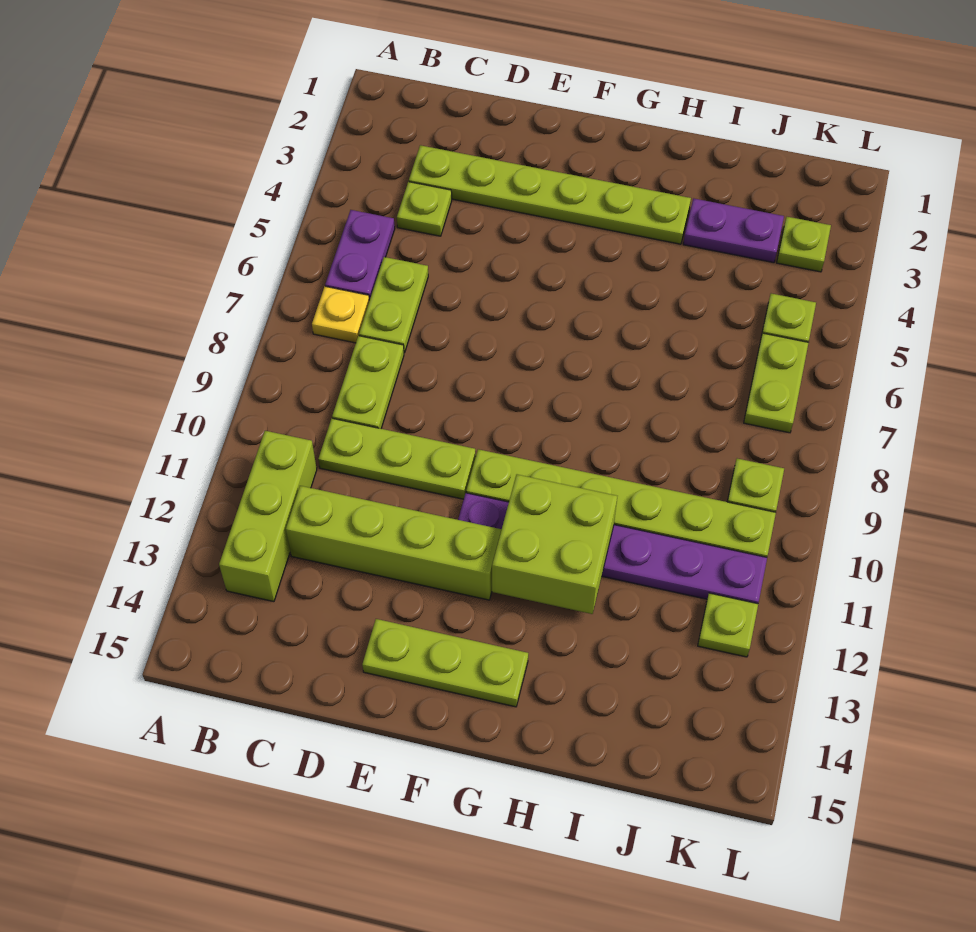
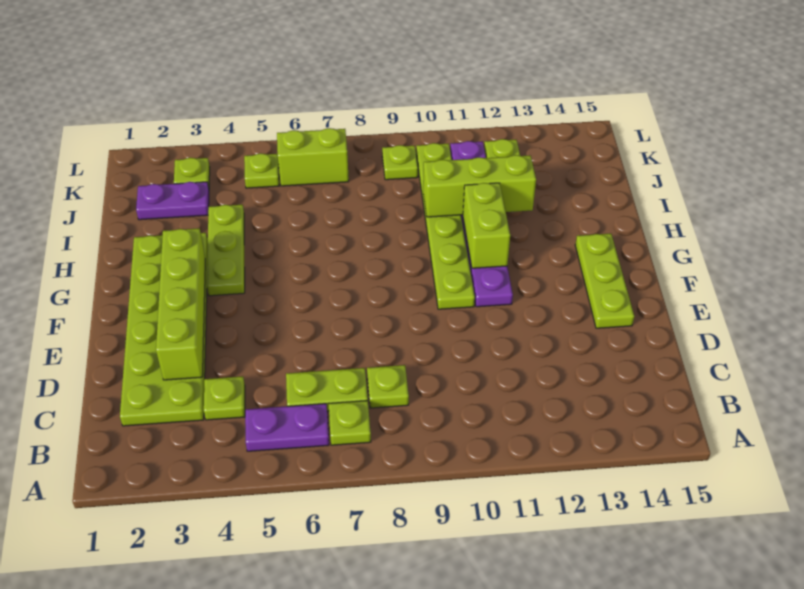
yellow 1x1 plate [312,286,369,343] -> lime 1x1 plate [329,401,371,445]
lime 1x3 brick [219,431,317,602] -> lime 1x3 brick moved to [423,155,536,217]
lime 1x6 plate [409,145,691,244] -> lime 2x6 plate [120,233,208,426]
lime 1x2 plate [332,336,404,429] -> lime 1x1 plate [367,365,409,408]
lime 1x3 plate [318,418,476,499] -> lime 1x3 plate moved to [207,205,245,296]
lime 1x4 brick [286,486,501,600] -> lime 1x4 brick moved to [156,228,205,380]
lime 2x2 brick [492,474,617,614] -> lime 1x2 brick [463,183,510,268]
purple 1x2 plate [683,199,784,263] -> purple 1x2 plate turned to [136,182,209,220]
lime 1x2 plate [744,333,809,433] -> lime 1x2 brick [277,128,349,186]

